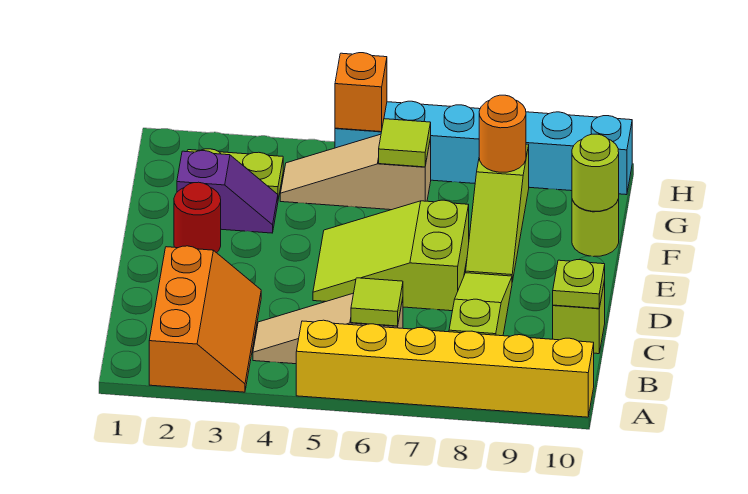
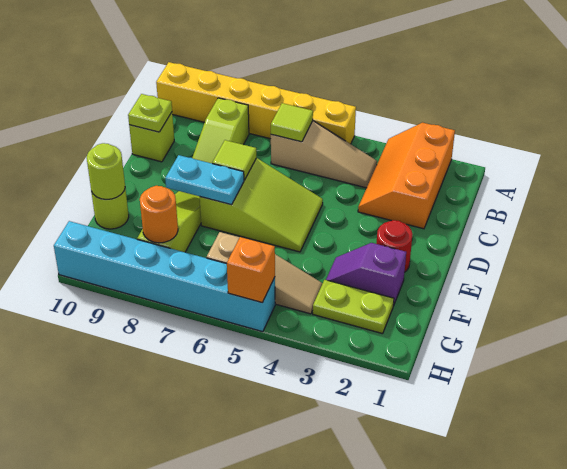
none -> cyan 1x2 plate [165,155,244,205]
lime 1x1 tile [379,119,431,167] -> lime 1x1 tile moved to [212,140,257,180]

